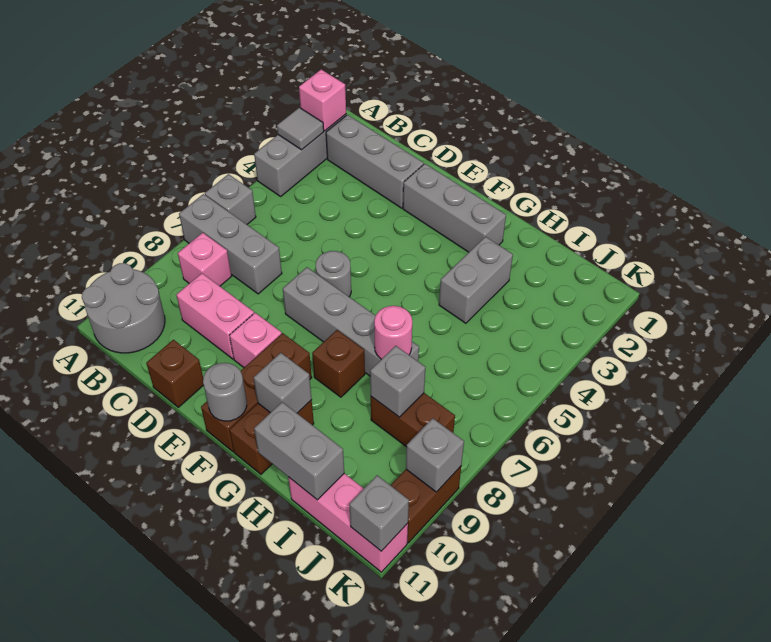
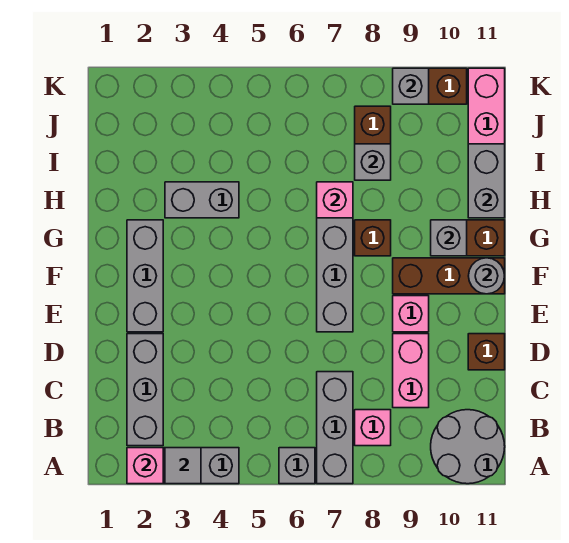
grey 1x1 round brick [316,251,351,297] -> none
pink 1x1 round brick [374,306,412,359] -> pink 1x1 brick [317,182,353,218]
grey 1x1 brick [349,475,409,551] -> none

